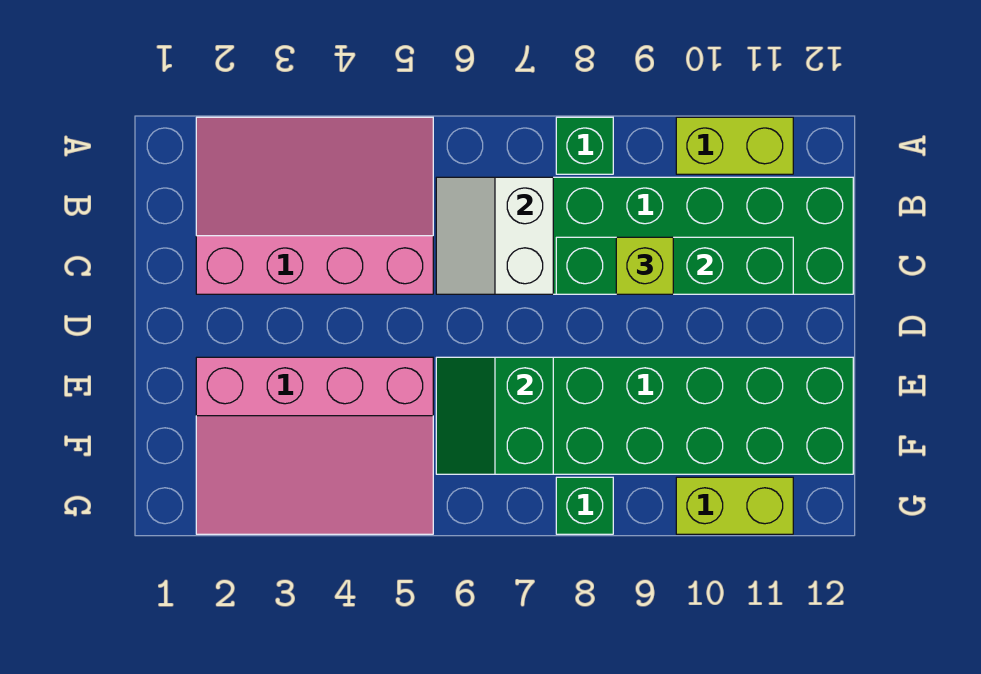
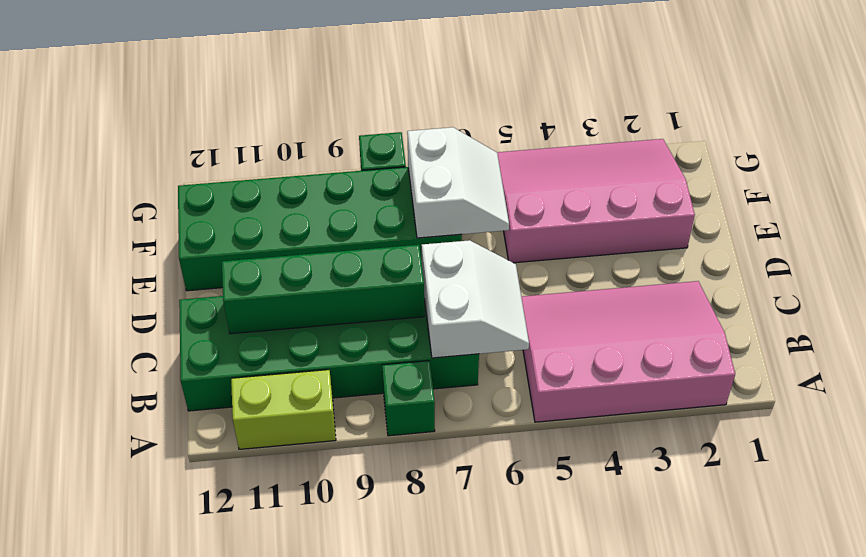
pink 3x4 slope [196,117,433,294] -> pink 3x4 slope turned to [521,281,735,422]
lime 1x1 brick [616,237,673,294] -> none
green 2x2 slope [436,357,553,474] -> white 2x2 slope [407,127,509,238]
lime 1x2 brick [676,477,793,534] -> none

